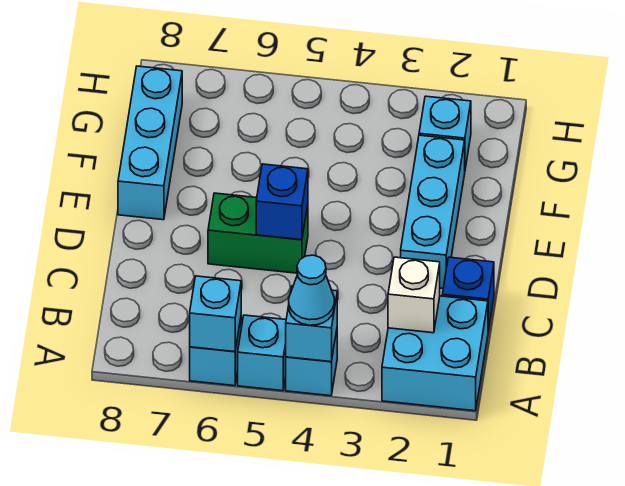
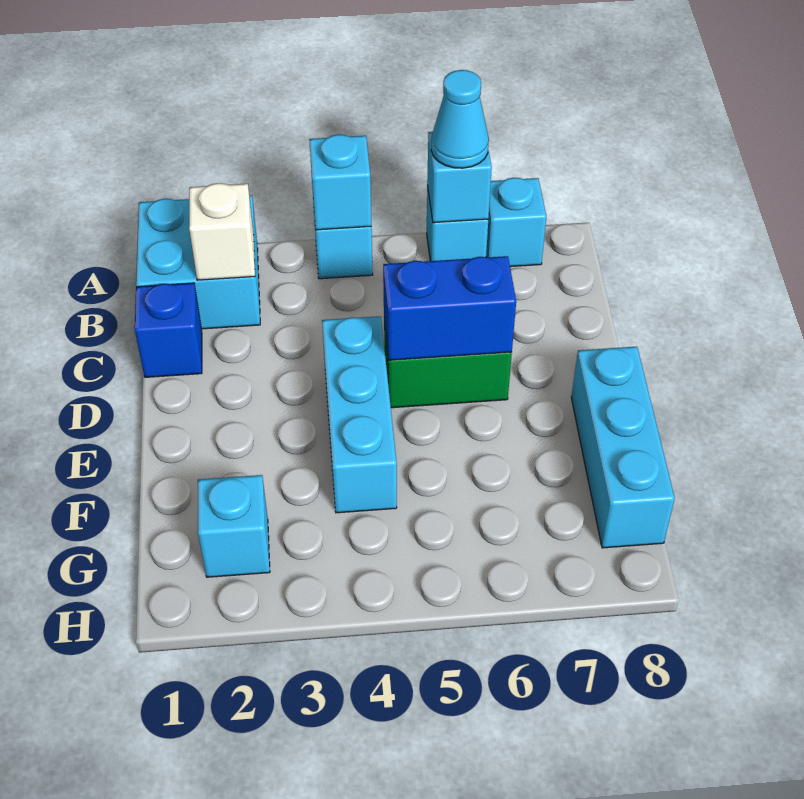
cyan 1x1 cone [289,255,334,325] -> cyan 1x1 cone moved to [431,70,489,168]
cyan 1x1 brick [238,315,286,391] -> cyan 1x1 brick moved to [486,178,546,267]
cyan 1x3 brick [401,135,465,288] -> cyan 1x3 brick moved to [322,316,397,513]
blue 1x1 brick [256,164,308,240] -> blue 1x2 brick [383,256,516,360]

